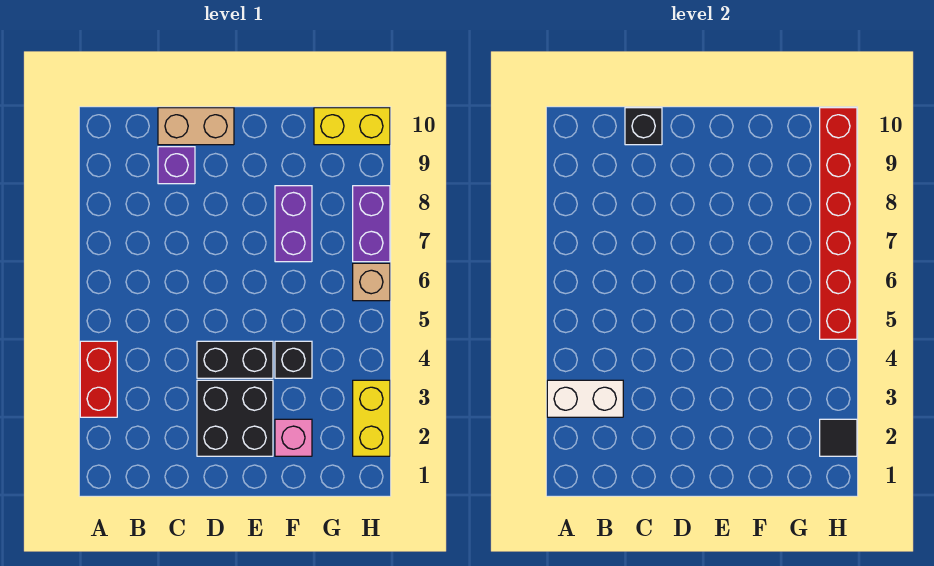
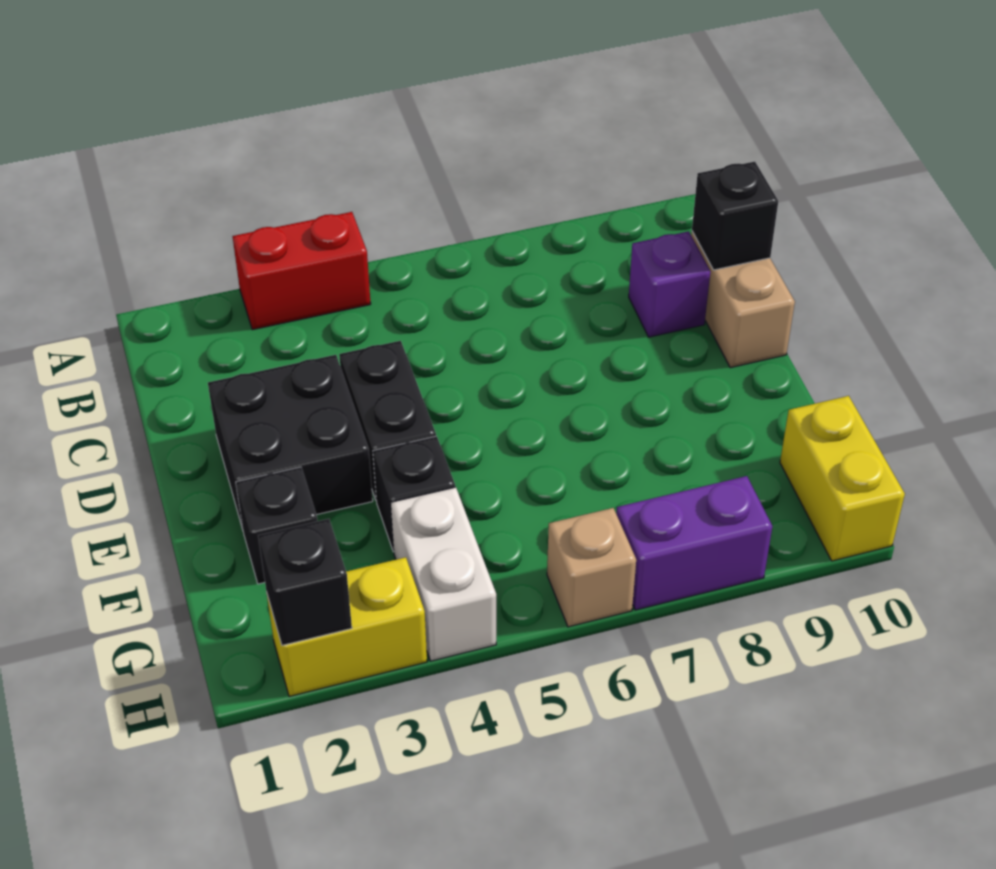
white 1x2 brick [547,380,623,417] -> white 1x2 brick moved to [391,487,496,661]
pink 1x1 brick [275,419,312,456] -> black 1x1 brick [236,467,317,584]
purple 1x2 brick [275,186,312,262] -> none
black 1x1 tile [820,419,857,456] -> black 1x1 brick [258,519,352,645]
red 1x6 brick [820,108,857,339] -> none

